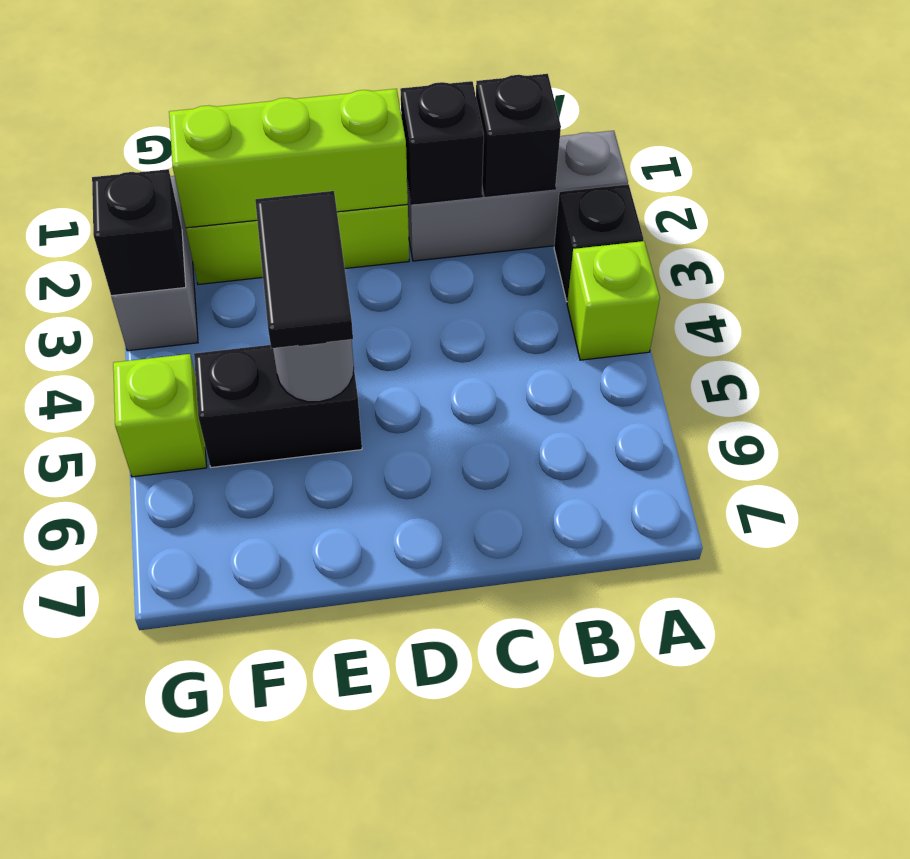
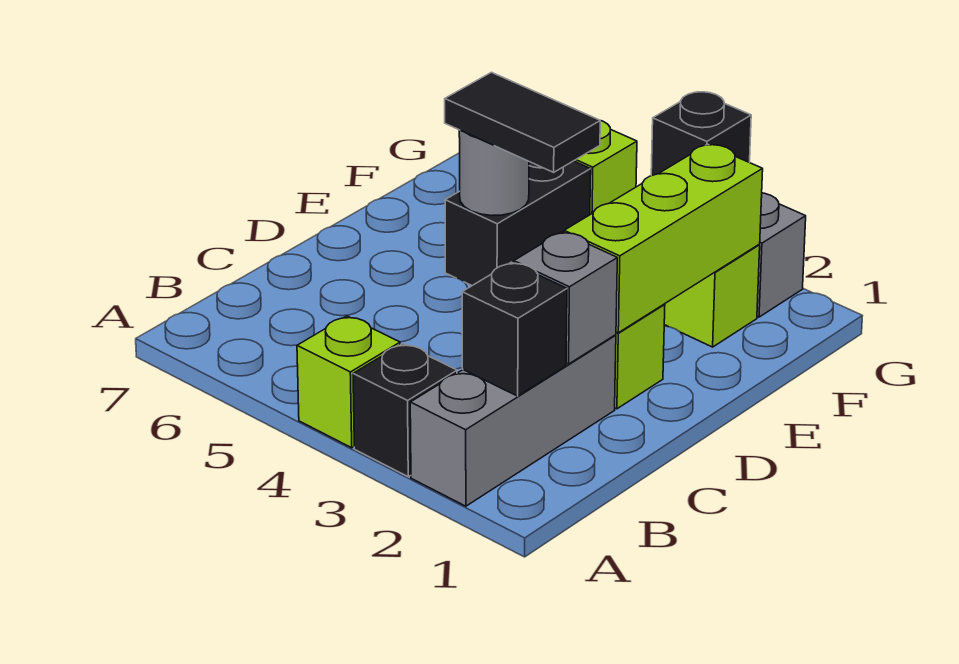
black 1x1 brick [400,81,484,204] -> grey 1x1 brick [514,232,617,364]

